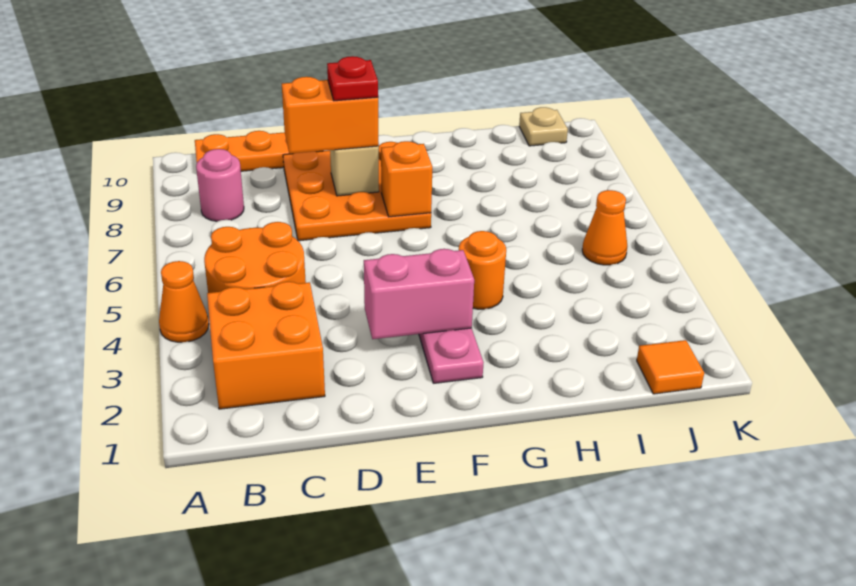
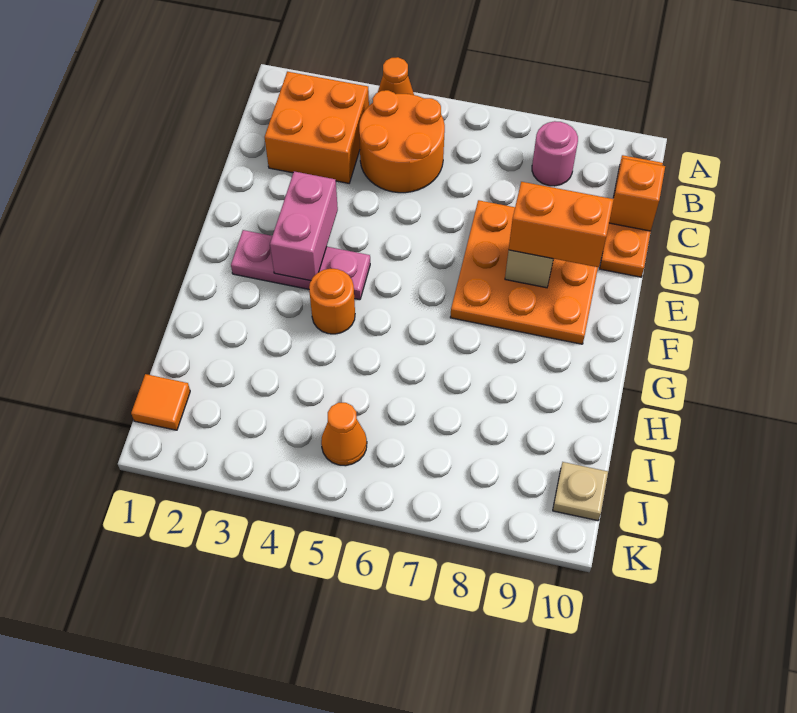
orange 1x2 brick [282,77,379,154] -> orange 1x2 brick turned to [509,182,614,267]
red 1x1 plate [327,56,378,101] -> none
orange 1x1 brick [381,141,432,217] -> orange 1x1 brick moved to [609,158,665,231]

